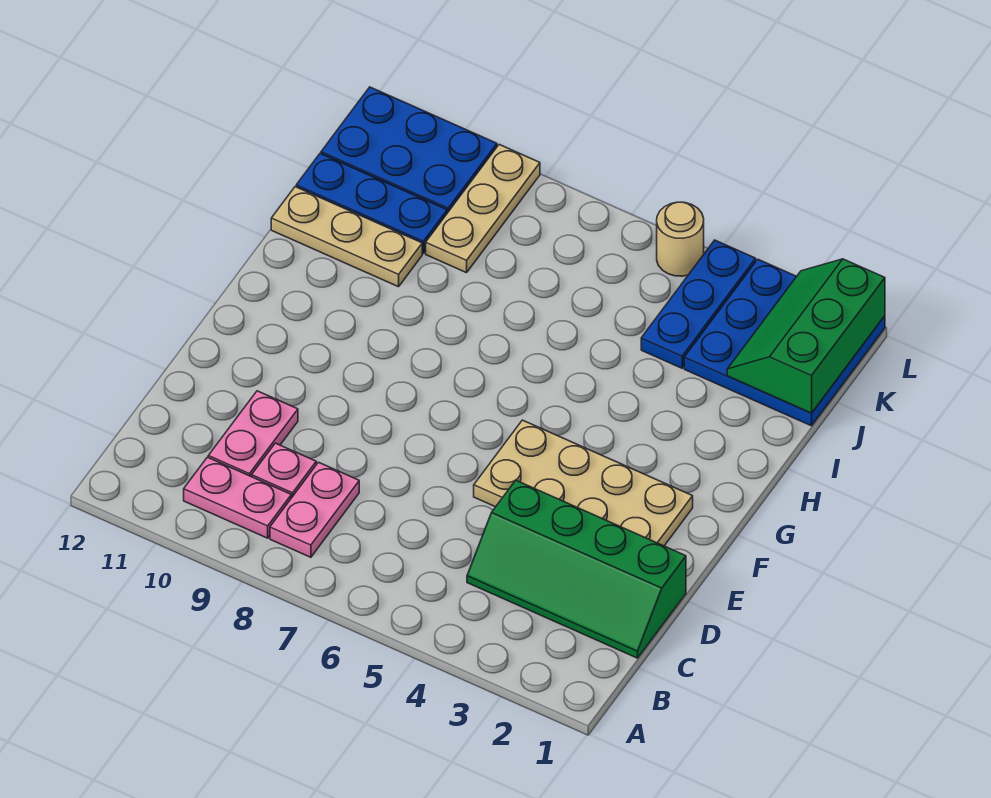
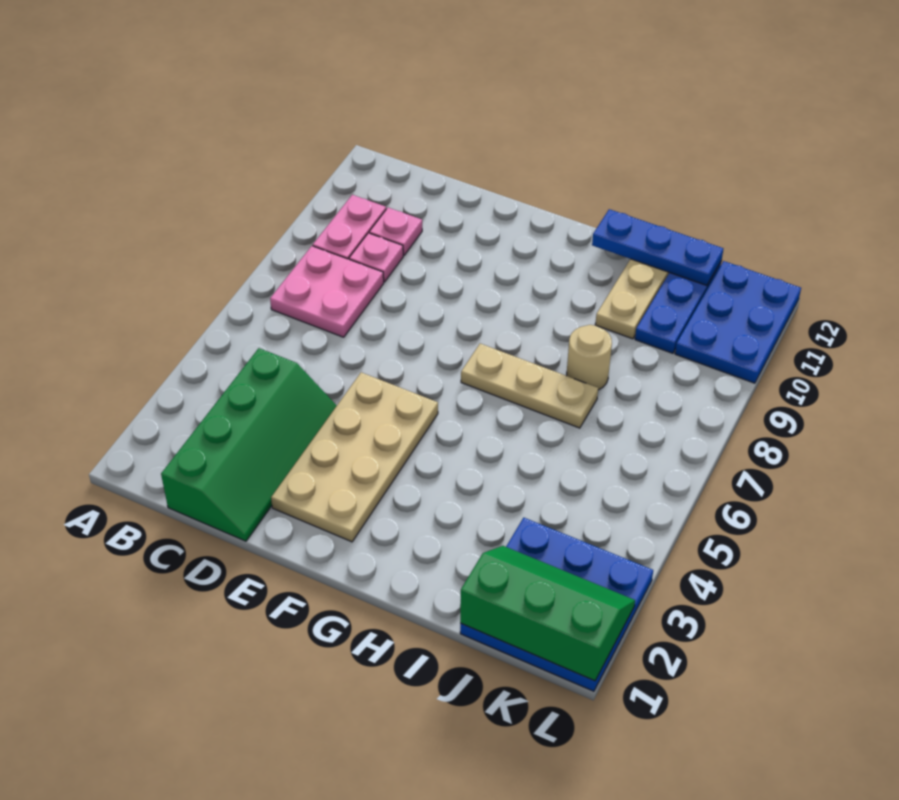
pink 1x2 plate [270,462,359,557] -> pink 2x2 plate [270,246,384,337]
green 2x4 slope [467,480,686,658] -> green 2x4 slope turned to [161,348,337,541]
pink 1x2 plate [208,391,298,477] -> pink 1x1 plate [369,208,422,255]
blue 1x3 plate [641,240,756,368] -> blue 1x3 plate moved to [592,209,723,285]
tan 1x3 plate [426,145,540,273] -> tan 1x3 plate moved to [461,344,598,428]
tan 1x1 round brick [657,202,704,276] -> tan 1x1 round brick moved to [567,325,612,390]

